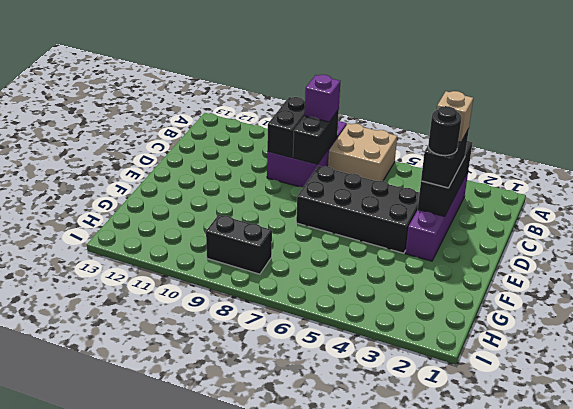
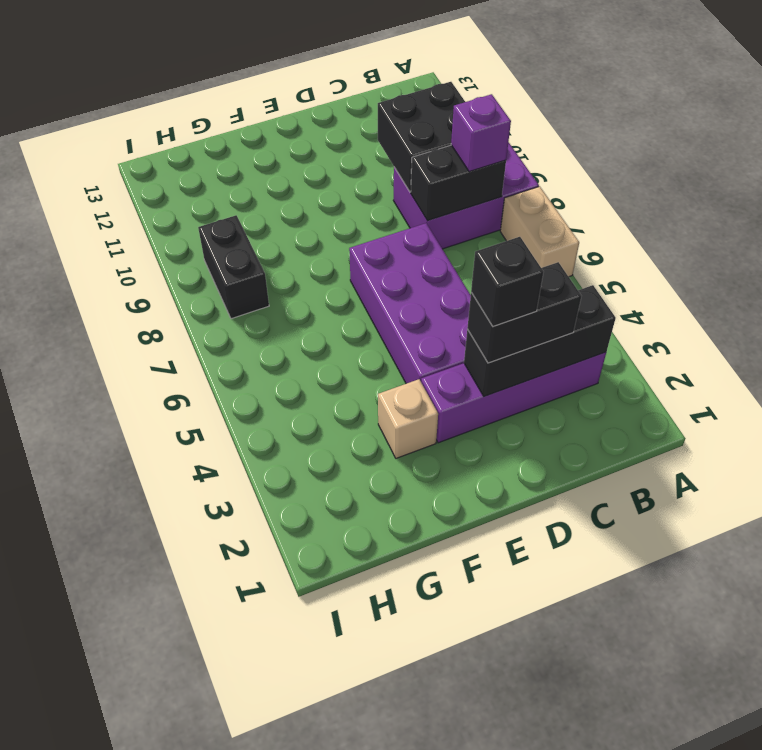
tan 2x2 brick [328,123,397,181] -> tan 1x2 brick [500,186,579,277]
black 1x2 brick [267,97,305,157] -> black 2x2 brick [378,82,465,192]
tan 1x1 brick [437,91,473,142] -> tan 1x1 brick moved to [378,379,438,458]
black 1x1 round brick [428,106,462,155] -> black 1x1 brick [471,237,543,327]
black 2x4 brick [296,166,420,253] -> purple 2x4 brick [349,223,471,384]

